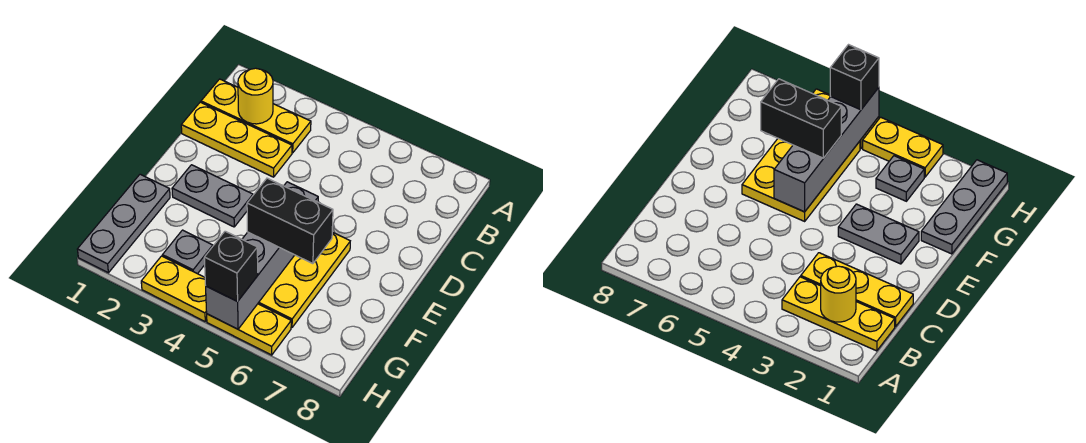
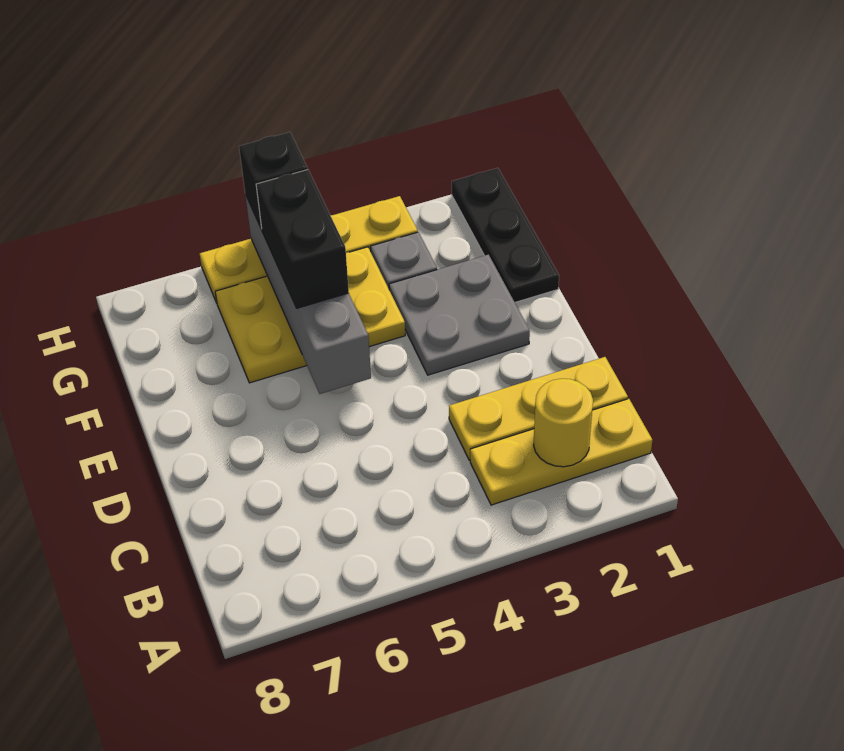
grey 1x2 plate [172,165,253,227] -> grey 2x2 plate [389,255,530,375]
yellow 2x3 plate [258,232,350,328] -> yellow 2x3 plate turned to [215,247,405,383]
grey 1x3 plate [77,174,170,273] -> black 1x3 plate [452,168,559,302]
black 1x2 brick [247,178,333,264] -> black 1x2 brick turned to [256,170,349,308]

